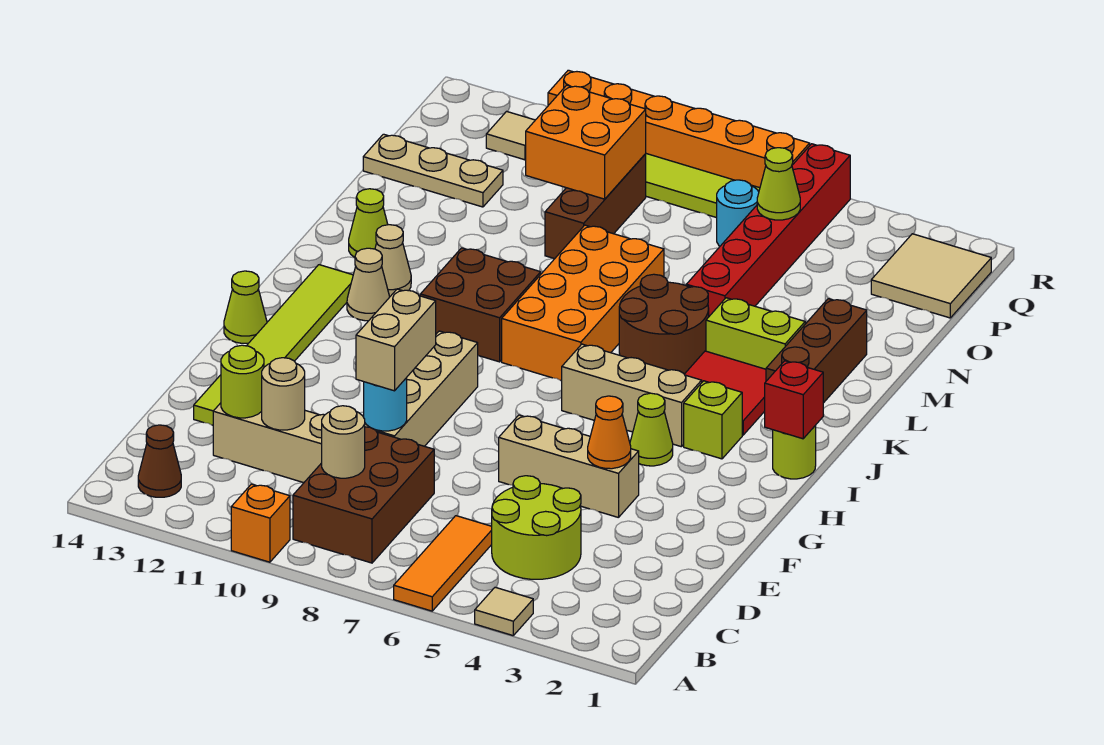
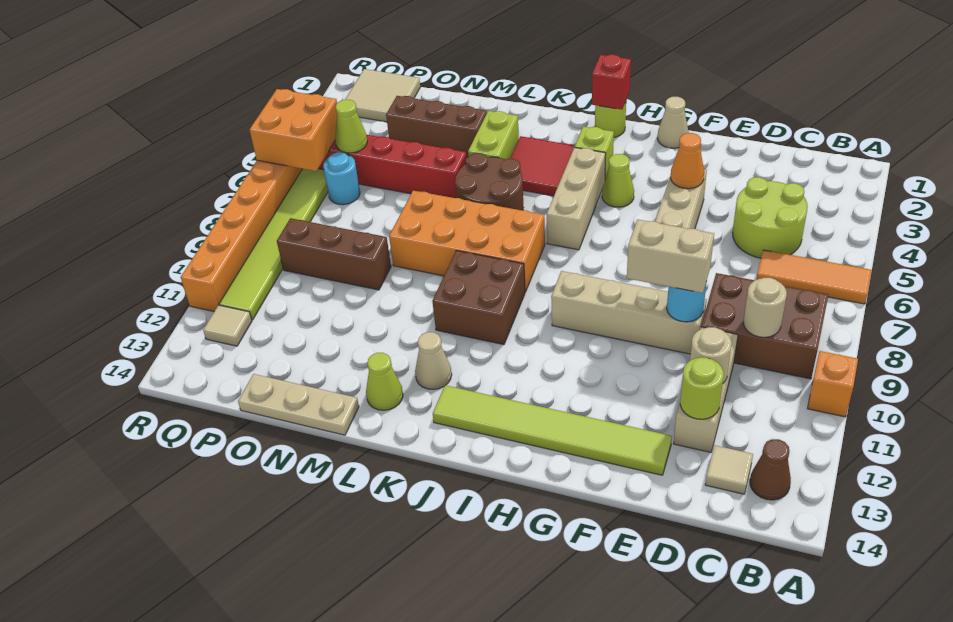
tan 1x1 tile [475,587,533,635] -> tan 1x1 tile moved to [705,445,753,494]
lime 1x1 cone [224,271,267,343] -> none
tan 1x1 cone [347,248,390,321] -> tan 1x1 cone moved to [657,97,689,148]
brown 1x3 brick [766,299,867,403] -> brown 1x3 brick moved to [386,96,487,158]
orange 2x2 brick [526,85,646,199] -> orange 2x2 brick moved to [250,89,337,171]
tan 1x3 plate [363,134,503,207] -> tan 1x3 plate turned to [238,374,359,435]

